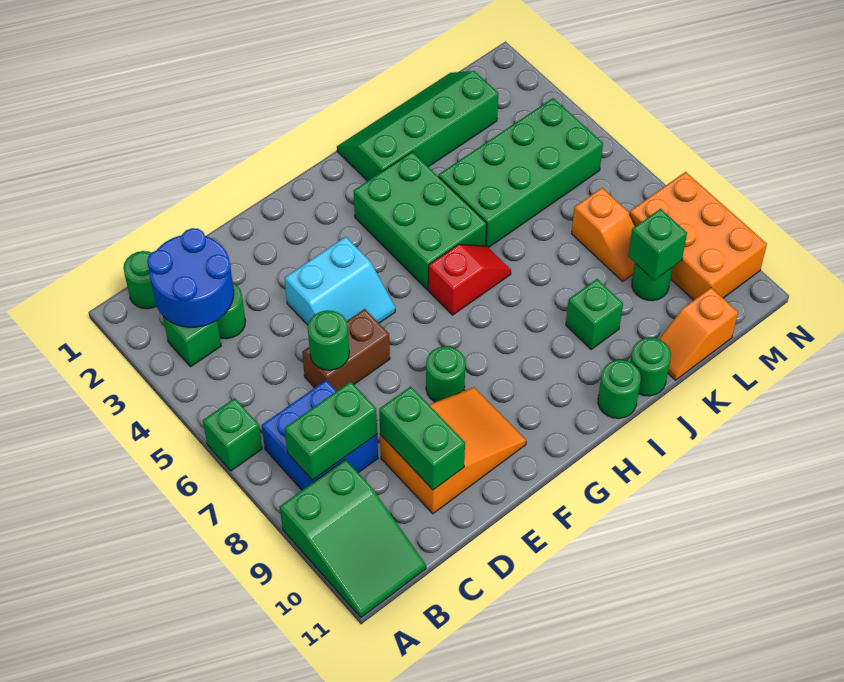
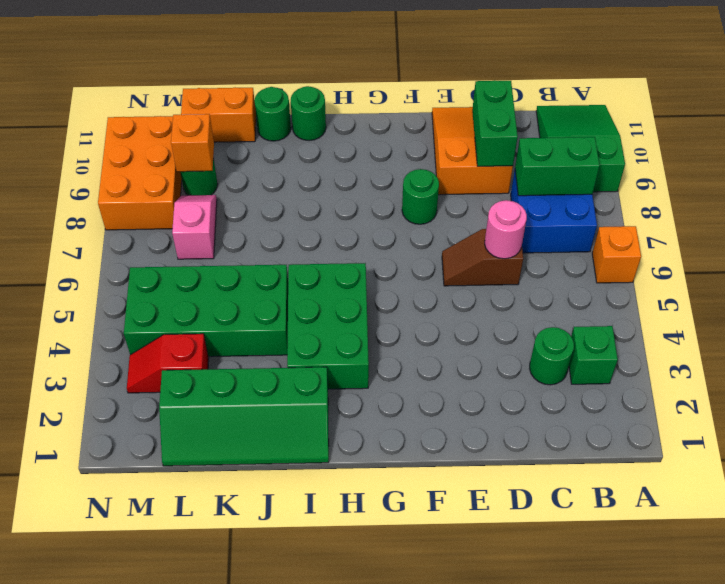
green 1x1 brick [203,398,262,471] -> orange 1x1 brick [592,226,641,283]
green 1x1 round brick [123,251,156,309] -> none
blue 2x2 round brick [147,228,234,327] -> none
brown 1x2 brick [302,309,390,391] -> brown 1x2 slope [442,229,523,286]
green 1x1 round brick [308,310,349,370] -> pink 1x1 round brick [485,200,527,259]
orange 2x3 slope [380,387,526,514] -> orange 2x3 slope turned to [432,107,513,195]
cyan 2x2 slope [285,237,395,325] -> none
red 1x2 slope [428,244,511,315] -> red 1x2 slope moved to [127,334,209,393]
green 1x1 brick [566,279,623,349] -> none
orange 1x2 slope [659,288,738,380] -> orange 1x2 brick [181,87,256,142]
orange 1x2 slope [572,188,635,281] -> pink 1x2 slope [172,195,217,259]
green 1x1 brick [628,209,687,280] -> orange 1x1 brick [171,114,214,172]

